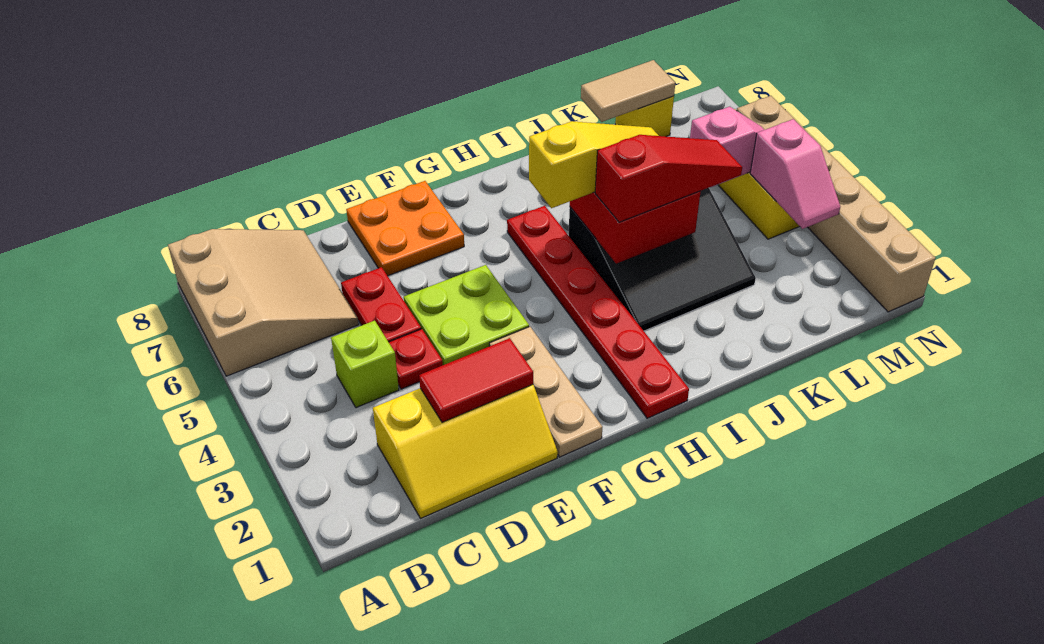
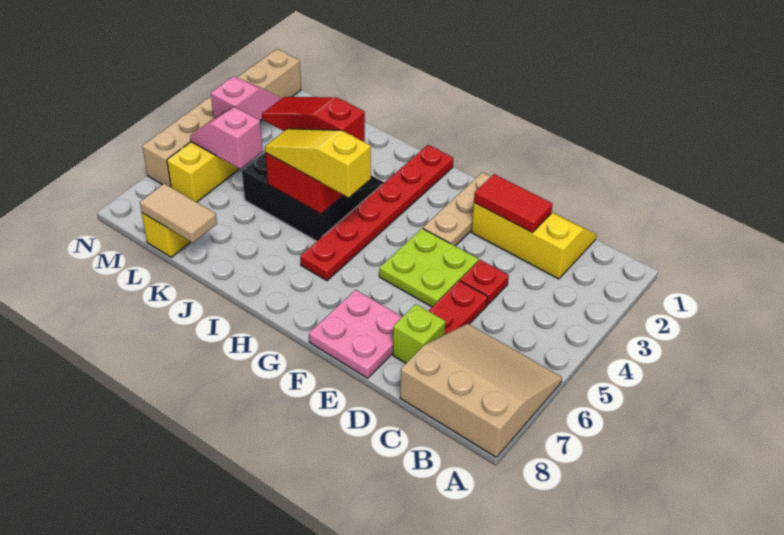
tan 3x3 slope [168,229,359,376] -> tan 3x3 slope turned to [400,324,562,458]
lime 1x1 brick [331,321,399,408] -> lime 1x1 brick moved to [393,304,446,363]
orange 2x2 plate [346,181,464,276] -> pink 2x2 plate [309,290,402,378]

